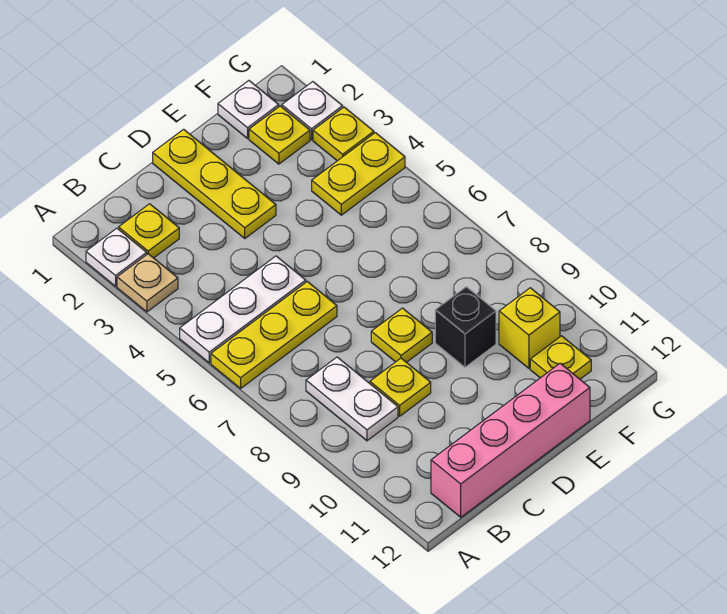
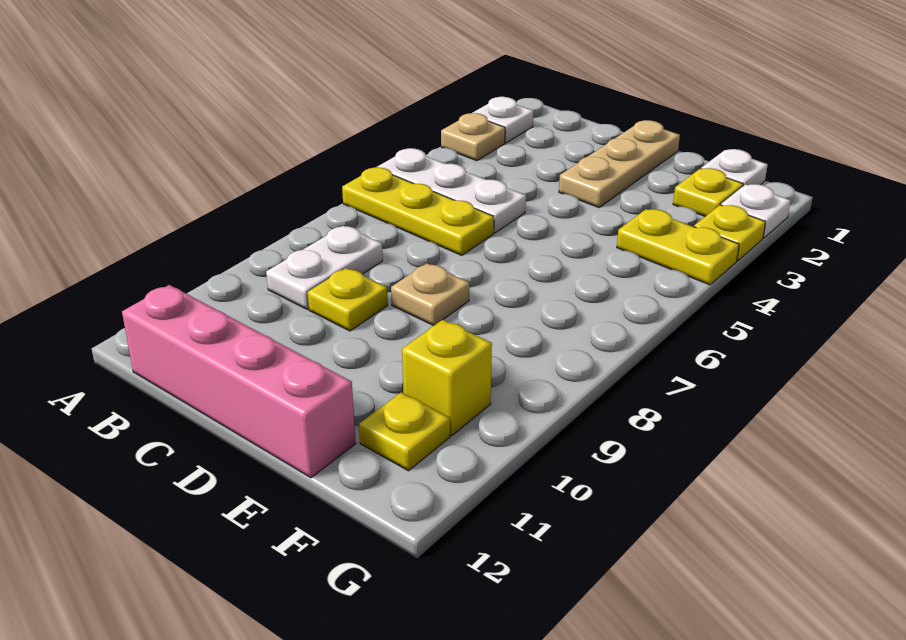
yellow 1x1 plate [119,204,179,258] -> none
yellow 1x3 plate [153,129,276,238] -> tan 1x3 plate [559,120,680,208]
yellow 1x1 plate [371,308,432,362] -> tan 1x1 plate [391,263,469,326]
black 1x1 brick [435,287,496,367] -> none

